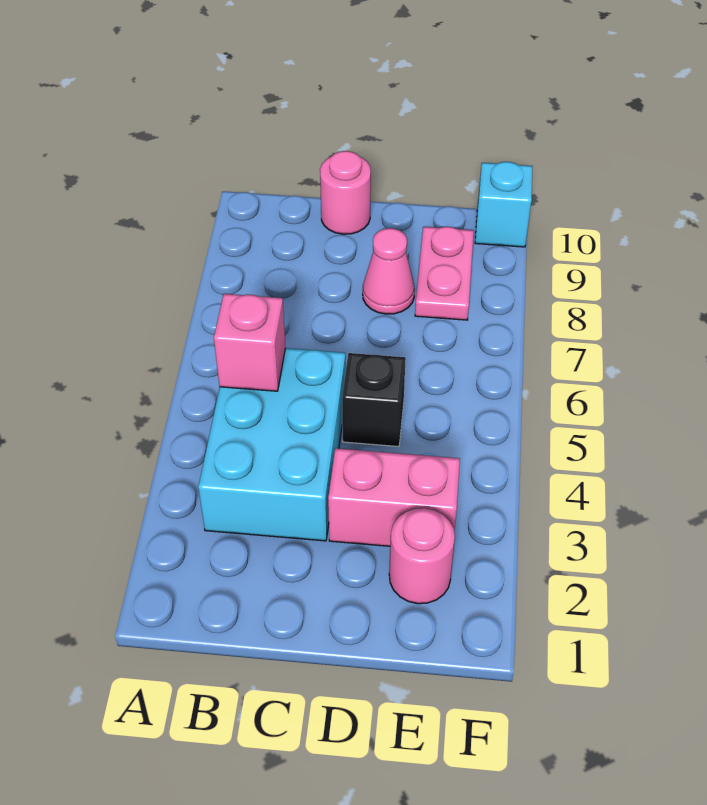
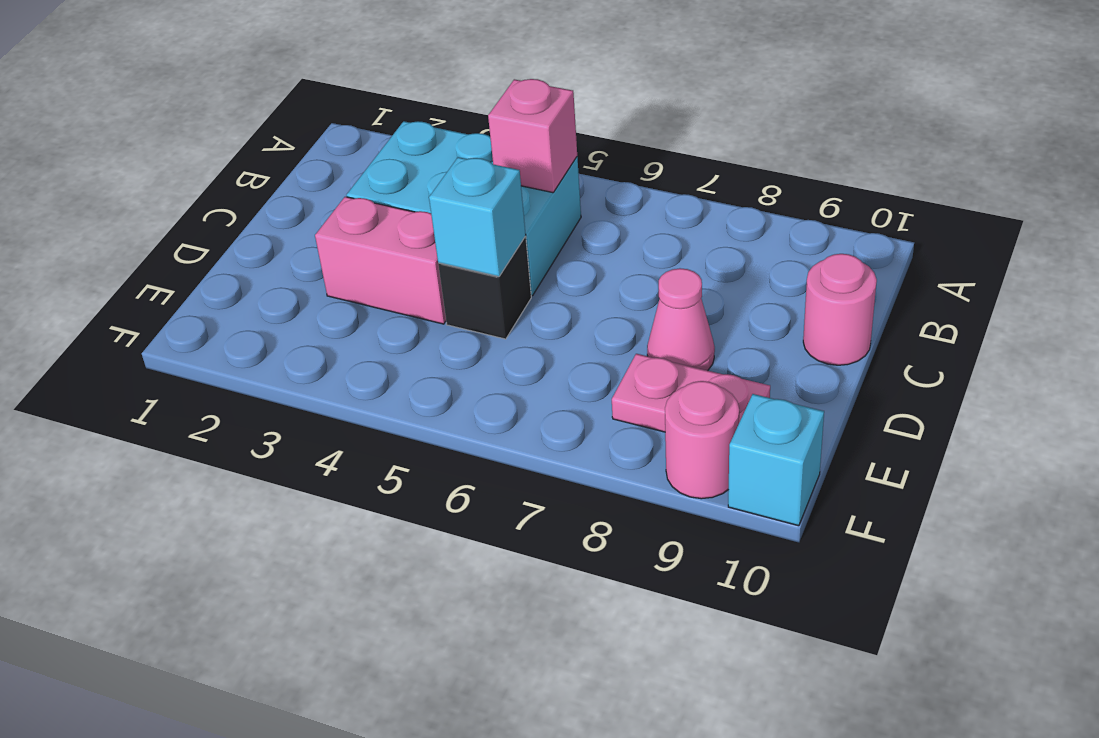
pink 1x2 brick [328,448,460,546] -> pink 1x2 brick turned to [315,197,446,324]
none -> cyan 1x1 brick [429,157,526,277]
pink 1x1 round brick [389,508,455,604] -> pink 1x1 round brick moved to [665,381,739,499]

